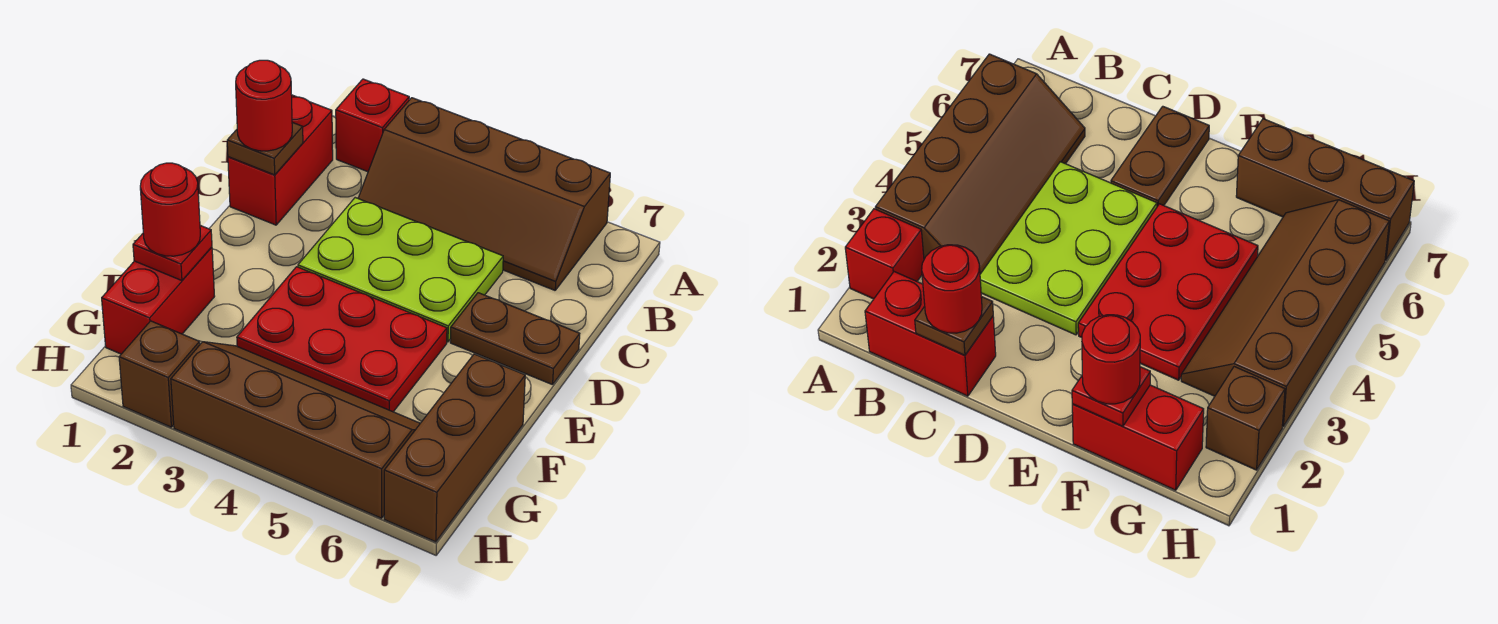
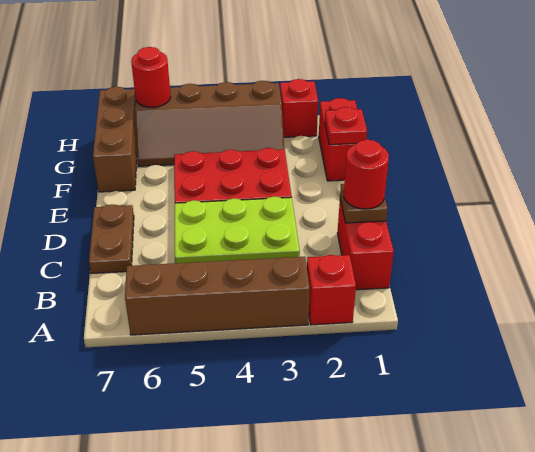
brown 1x2 plate [450,293,580,385] -> brown 1x2 plate turned to [89,204,134,274]
red 1x1 round brick [140,163,200,256] -> red 1x1 round brick moved to [131,47,171,107]
brown 1x1 brick [119,321,200,427] -> red 1x1 brick [280,79,318,137]

